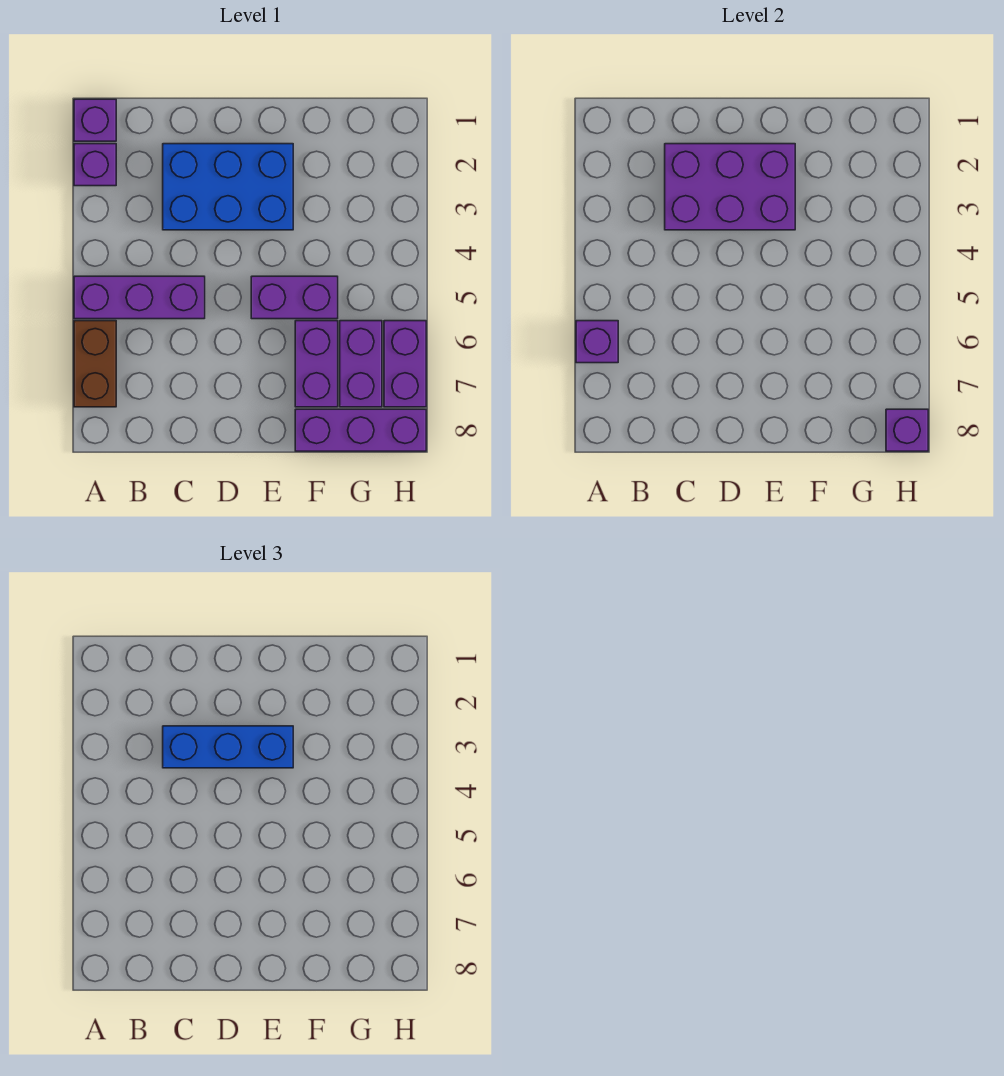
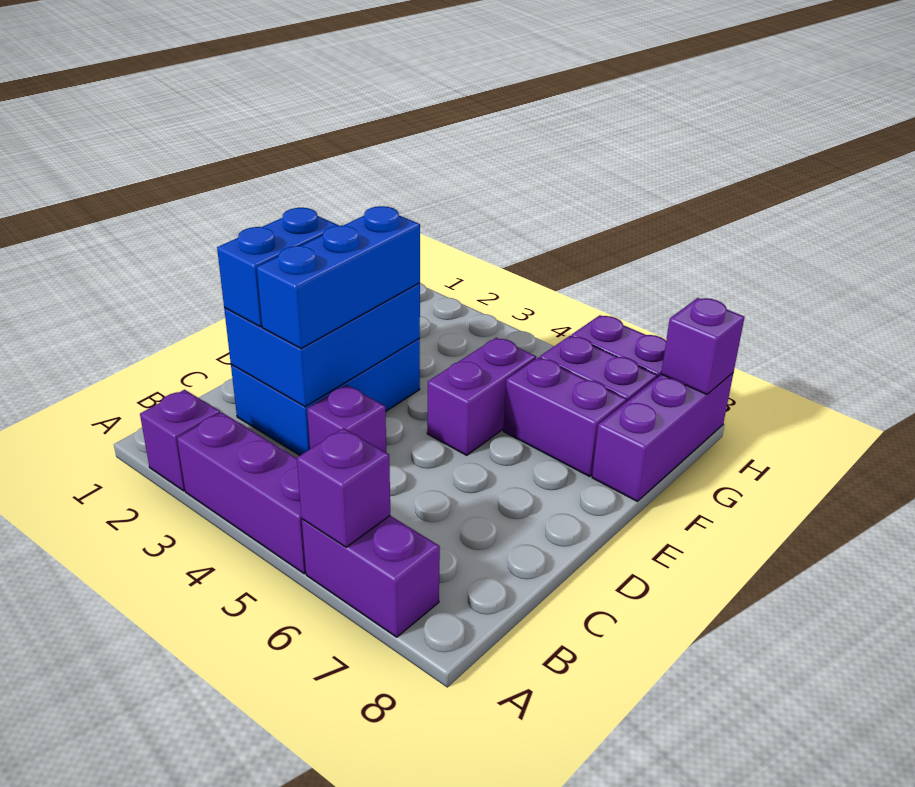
purple 1x1 brick [74,99,116,141] -> purple 1x1 brick moved to [307,385,386,452]
purple 1x3 brick [74,276,205,319] -> purple 1x3 brick turned to [177,412,306,574]
brown 1x2 brick [74,321,116,407] -> purple 1x2 brick [302,516,440,637]
purple 2x3 brick [665,144,795,230] -> blue 2x3 brick [224,283,420,407]
none -> blue 1x2 brick [217,208,339,327]

